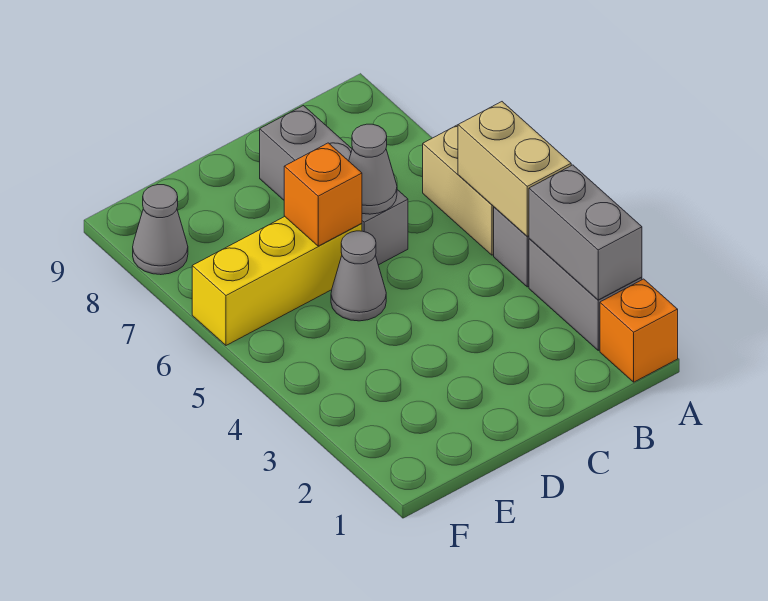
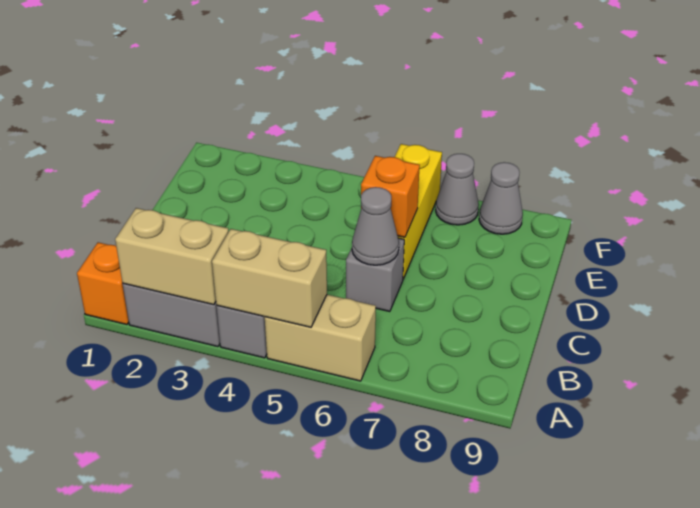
grey 1x2 brick [529,165,642,300] -> tan 1x2 brick [115,208,229,305]
grey 1x3 brick [260,106,408,265] -> grey 1x1 brick [346,238,404,312]
grey 1x1 cone [331,231,386,321] -> grey 1x1 cone moved to [436,154,479,225]

